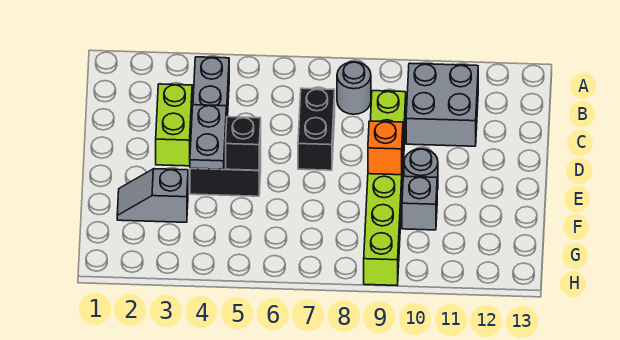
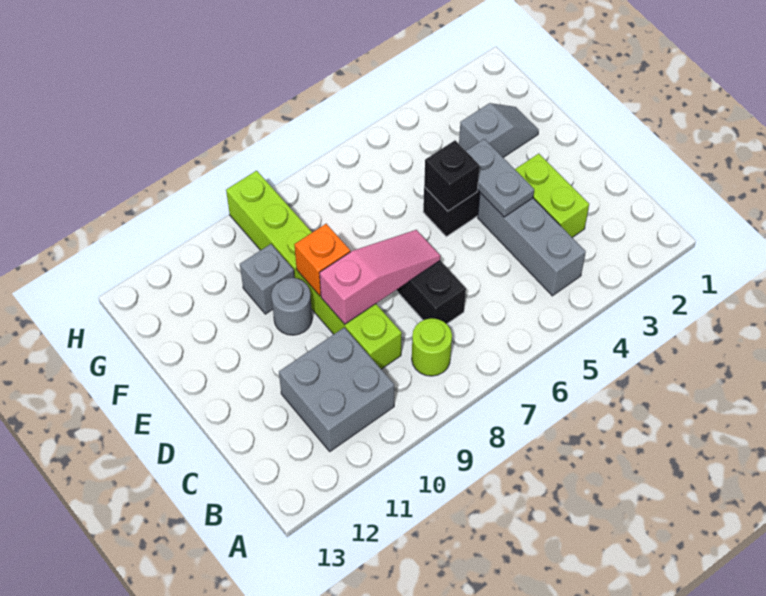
grey 1x1 round brick [337,62,371,114] -> lime 1x1 round brick [412,318,452,376]
none -> pink 1x3 slope [320,230,441,324]

